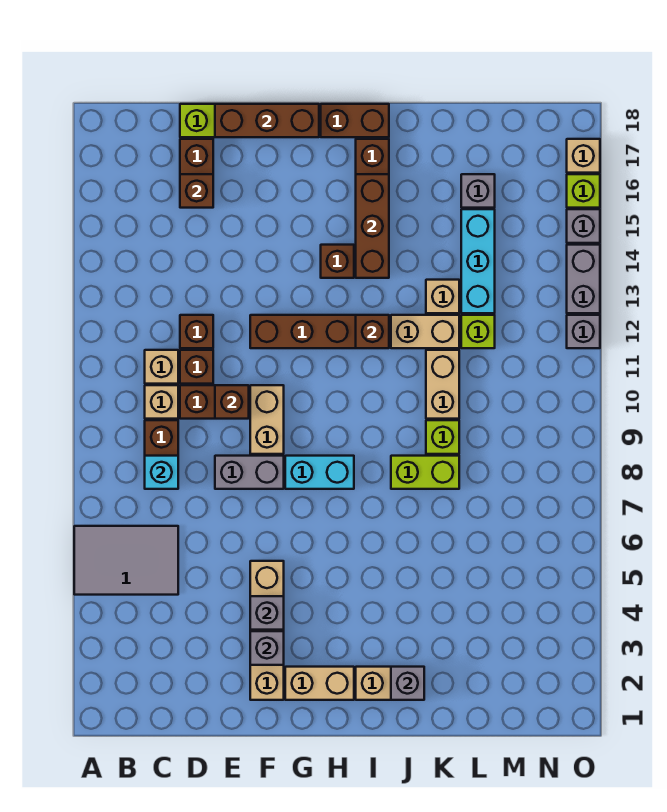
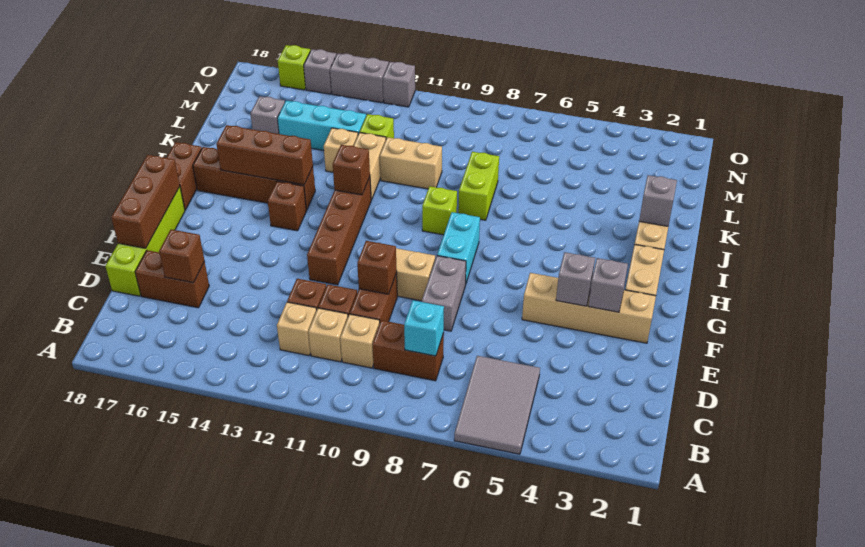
lime 1x1 brick [426,420,459,454] -> lime 1x1 brick moved to [422,186,457,235]
tan 1x1 brick [567,139,600,173] -> tan 1x1 brick moved to [277,302,317,356]

